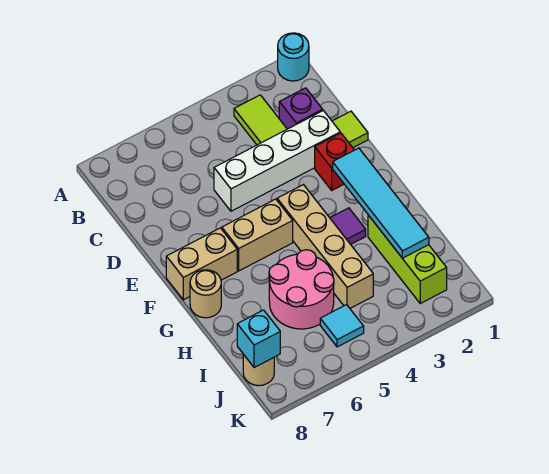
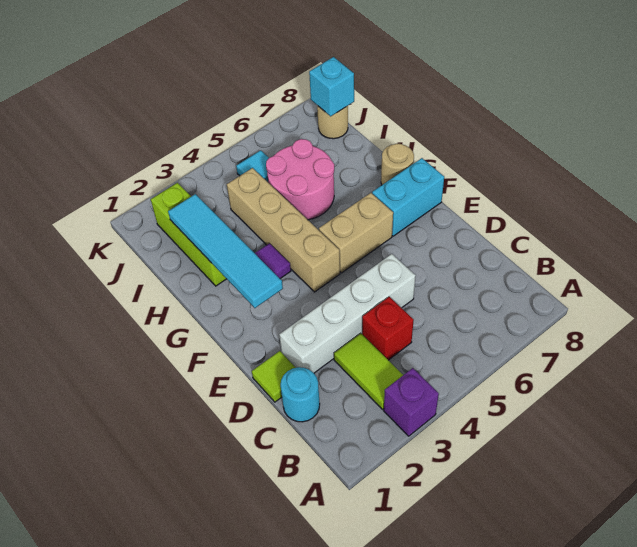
cyan 1x1 round brick [278,33,309,81] -> cyan 1x1 round brick moved to [281,367,320,422]
purple 1x1 brick [279,88,323,129] -> purple 1x1 brick moved to [384,368,439,436]
red 1x1 brick [315,133,354,190] -> red 1x1 brick moved to [362,297,414,360]
tan 1x2 brick [166,228,237,300] -> cyan 1x2 brick [372,158,444,236]

